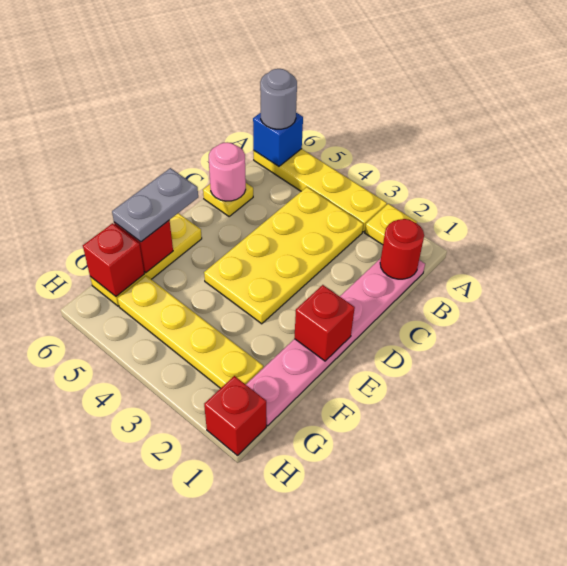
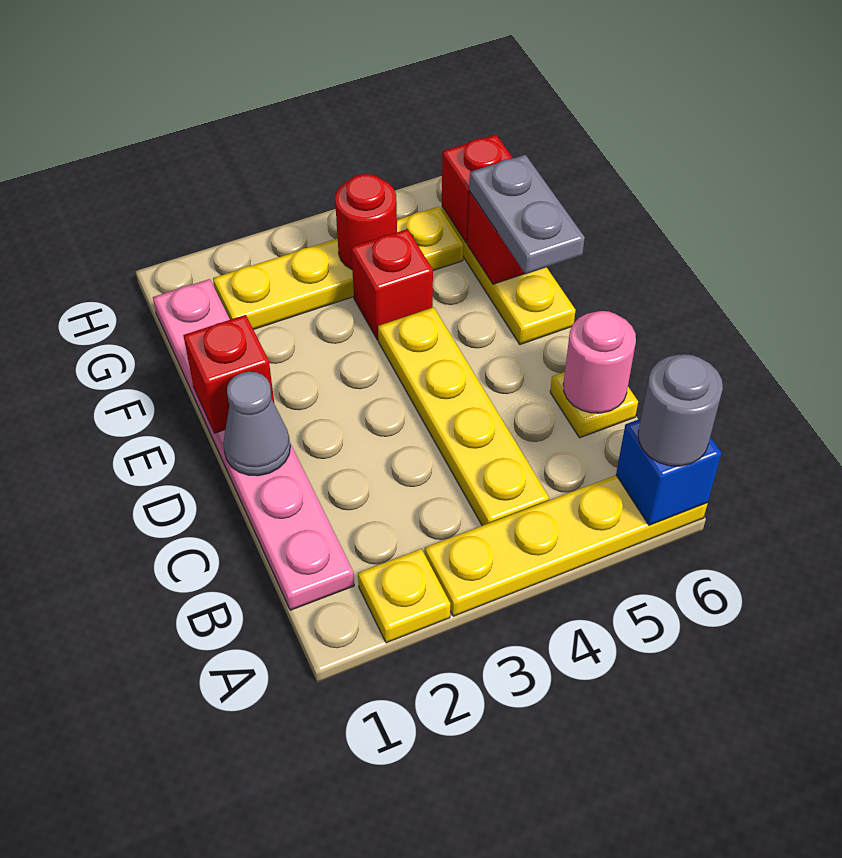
red 1x1 round brick [380,219,424,279] -> red 1x1 round brick moved to [335,174,397,269]
yellow 2x4 plate [204,187,363,324] -> yellow 1x4 plate [378,307,549,526]
none -> grey 1x1 cone [223,372,290,476]
red 1x1 brick [204,376,266,456] -> red 1x1 brick moved to [351,229,433,340]

